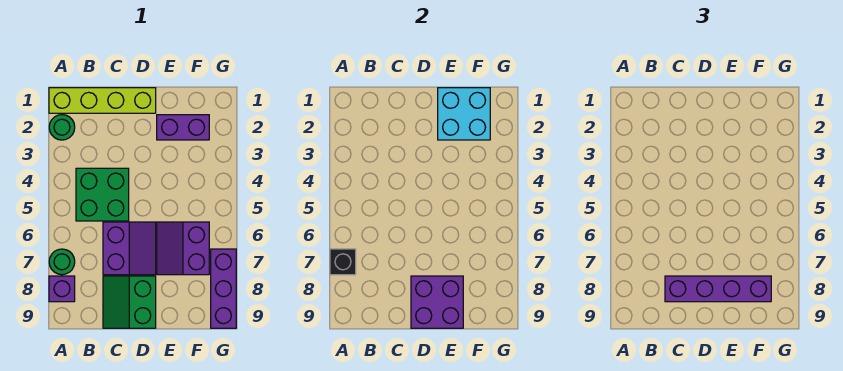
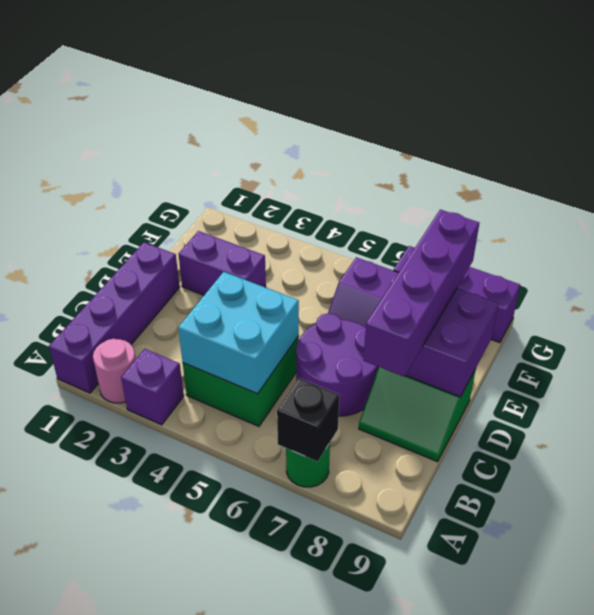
lime 1x4 brick [49,88,156,113] -> purple 1x4 brick [49,242,180,393]
green 1x1 round brick [49,115,75,140] -> pink 1x1 round brick [93,339,136,403]
purple 1x1 brick [49,276,75,302] -> purple 1x1 brick moved to [121,349,184,425]
purple 2x2 slope [103,222,156,275] -> purple 2x2 round brick [296,313,379,416]
cyan 2x2 brick [438,88,490,140] -> cyan 2x2 brick moved to [178,272,299,394]
purple 1x2 brick [157,115,209,140] -> purple 1x2 brick turned to [179,231,266,295]

